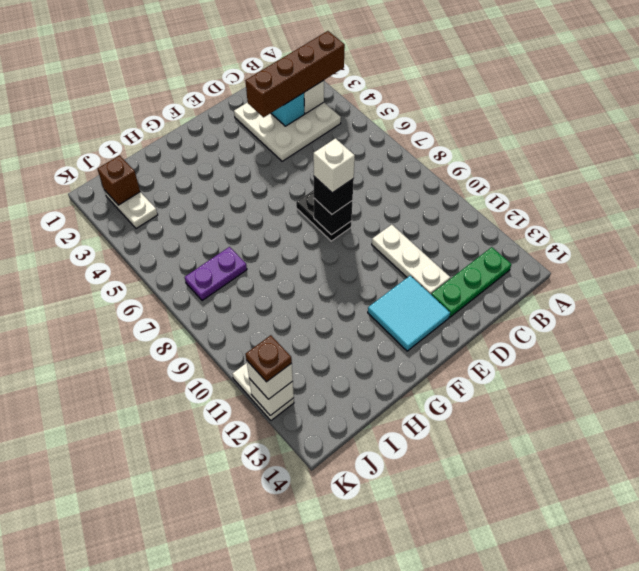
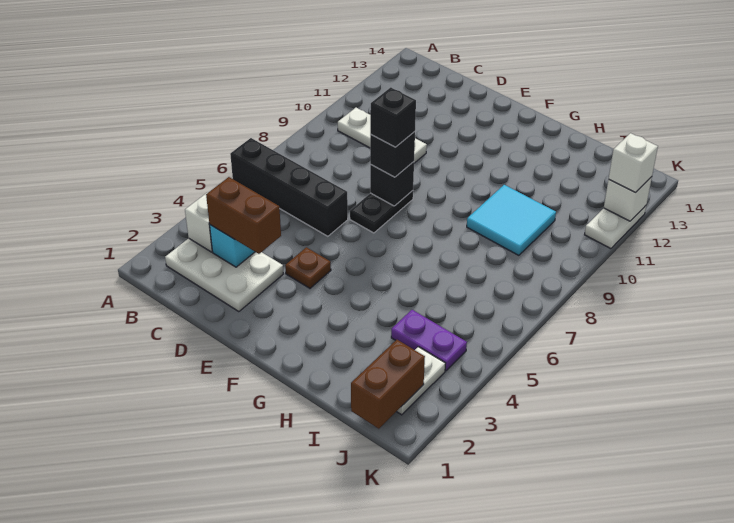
brown 1x4 brick [245,31,345,117] -> brown 1x2 brick [206,177,281,254]
none -> black 1x4 brick [230,138,348,236]
white 3x3 plate [234,102,341,161] -> white 2x3 plate [165,238,283,312]
green 1x3 plate [431,247,511,317] -> none
white 1x3 plate [372,225,450,294] -> white 1x3 plate turned to [338,108,427,163]
white 1x1 brick [313,138,355,193] -> black 1x1 brick [370,87,416,147]
cyan 2x2 tile [368,276,450,351] -> cyan 2x2 tile moved to [467,185,556,255]
purple 1x2 plate [185,247,247,301] -> purple 1x2 plate moved to [391,310,467,371]
brown 1x1 brick [98,155,140,205] -> brown 1x2 brick [351,340,425,429]
brown 1x1 plate [246,335,292,382] -> brown 1x1 plate moved to [285,247,331,288]

